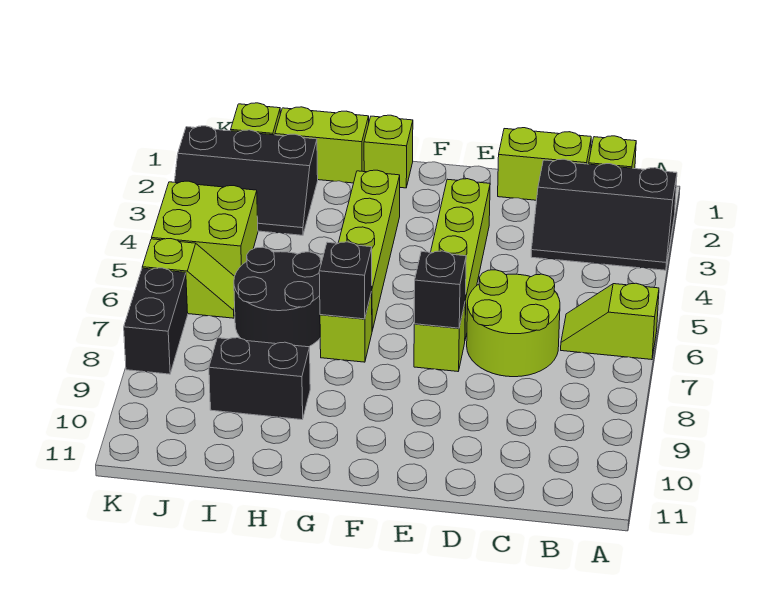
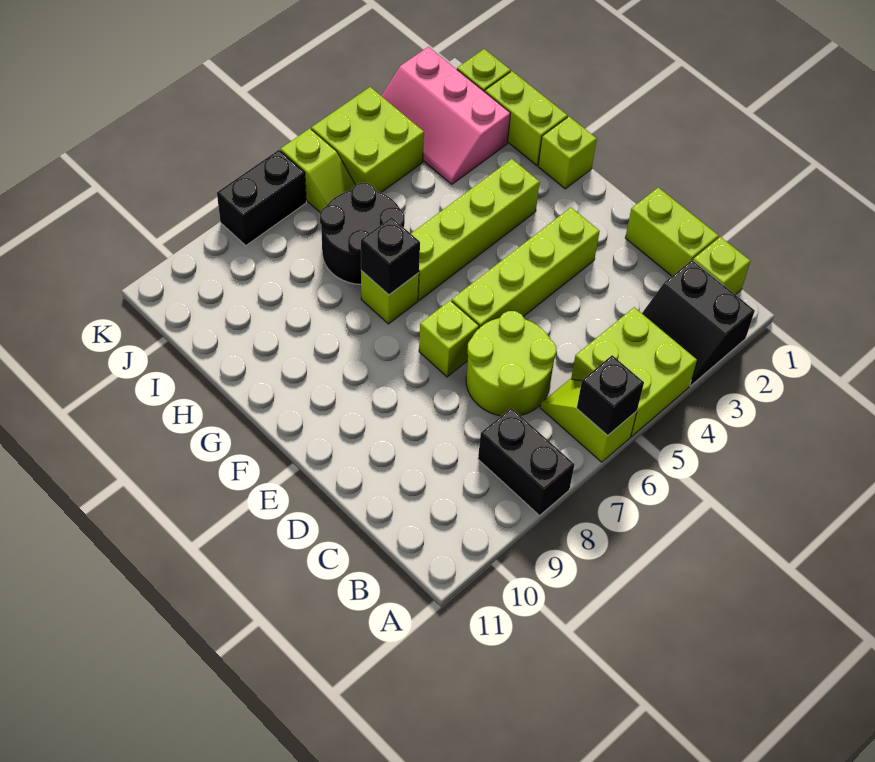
black 2x3 slope [531,159,677,270] -> black 2x2 slope [642,260,755,386]
none -> lime 2x2 brick [571,307,697,436]
black 1x1 brick [414,251,466,328] -> black 1x1 brick moved to [577,355,644,436]
black 1x2 brick [209,338,310,420] -> black 1x2 brick moved to [478,408,574,516]
black 2x3 slope [175,126,318,235] -> pink 2x3 slope [382,47,510,184]

